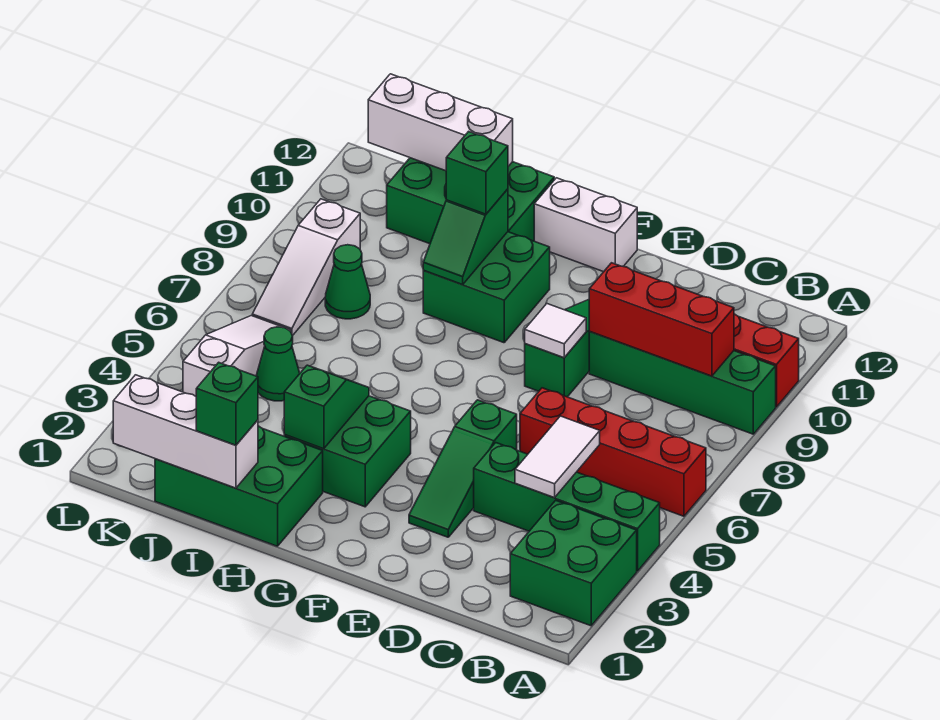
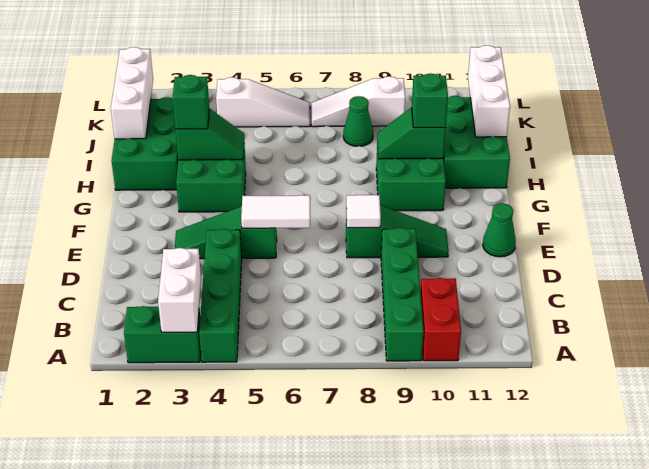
green 2x2 brick [510,500,637,626] -> green 1x2 brick [124,306,201,363]
red 1x4 brick [520,388,706,516] -> none
red 1x3 brick [589,263,734,376] -> none
white 1x2 tile [515,416,600,498] -> white 1x2 tile moved to [241,195,310,228]
white 1x2 brick [534,178,637,272] -> white 1x2 brick moved to [158,248,201,332]
green 1x1 brick [196,362,258,445] -> green 1x1 brick moved to [173,75,209,129]
green 1x1 cone [256,327,300,401] -> green 1x1 cone moved to [483,203,516,257]

